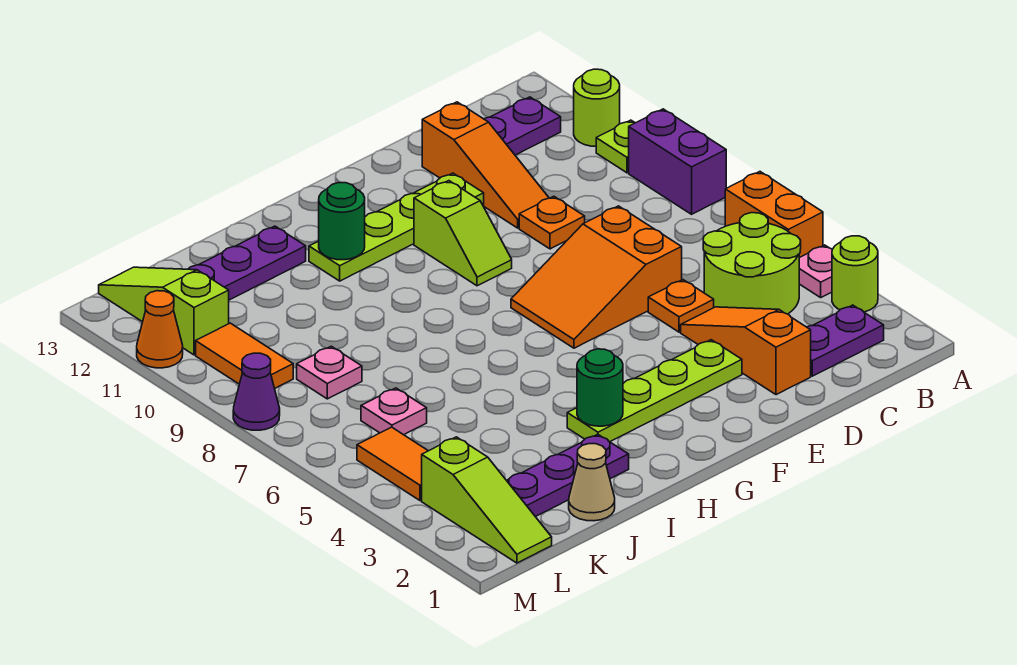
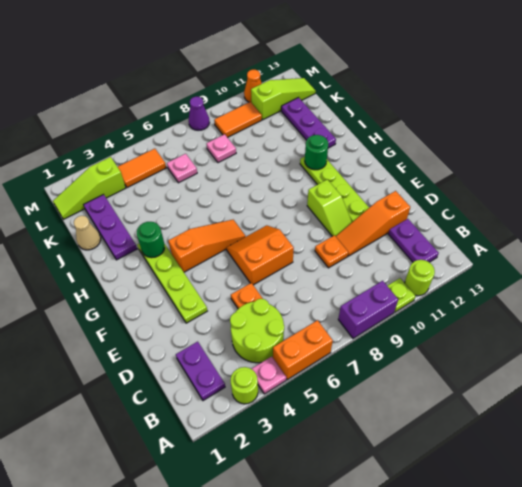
orange 1x3 slope [681,307,811,395] -> orange 1x3 slope moved to [168,220,246,272]
orange 2x3 slope [511,206,682,348] -> orange 2x2 slope [226,225,294,285]
lime 1x2 slope [414,181,512,286] -> lime 1x2 slope turned to [307,179,352,236]

